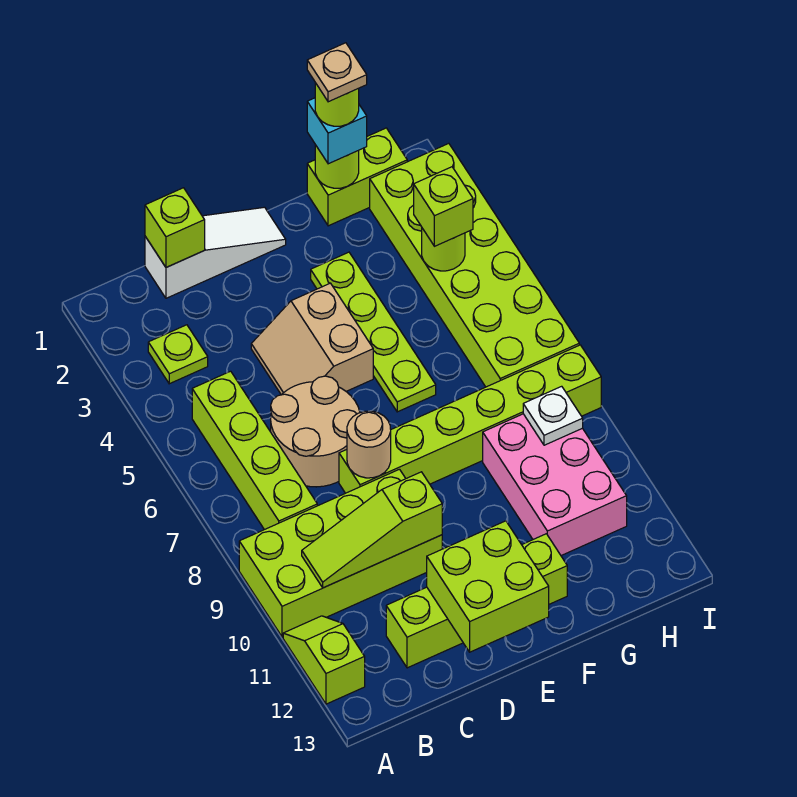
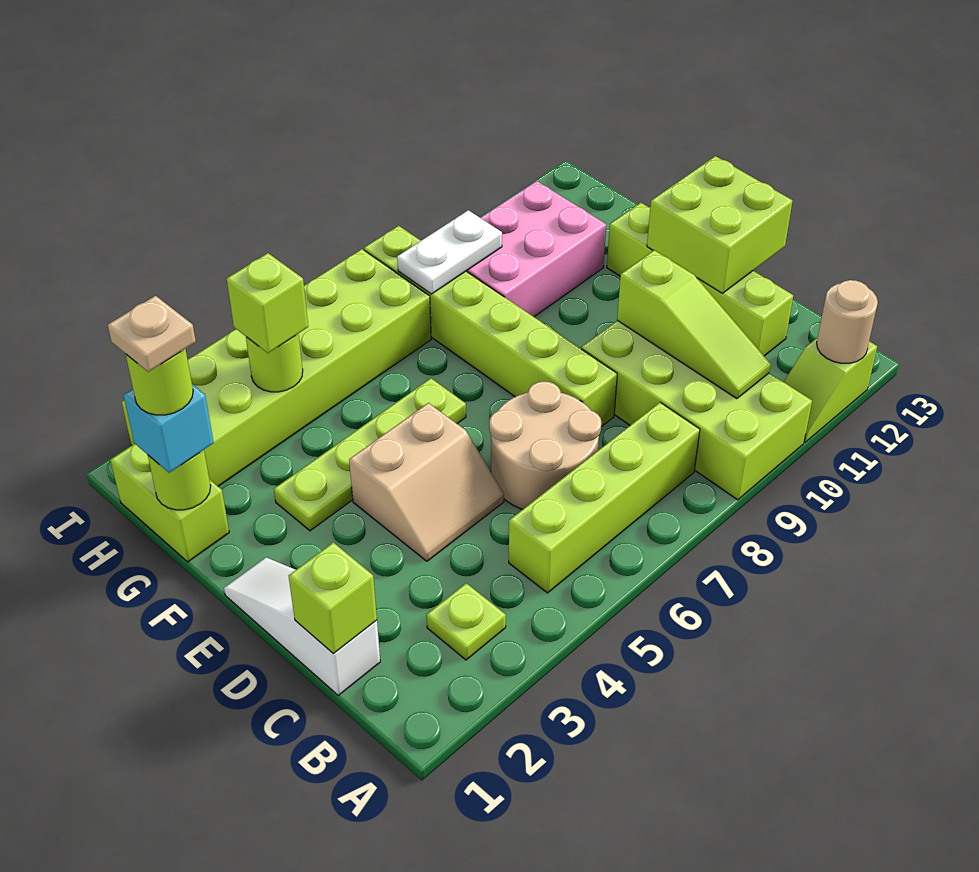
tan 1x1 round brick [347,411,391,478] -> tan 1x1 round brick moved to [817,280,878,363]
white 1x1 plate [523,386,583,445] -> white 1x2 plate [397,210,502,294]

